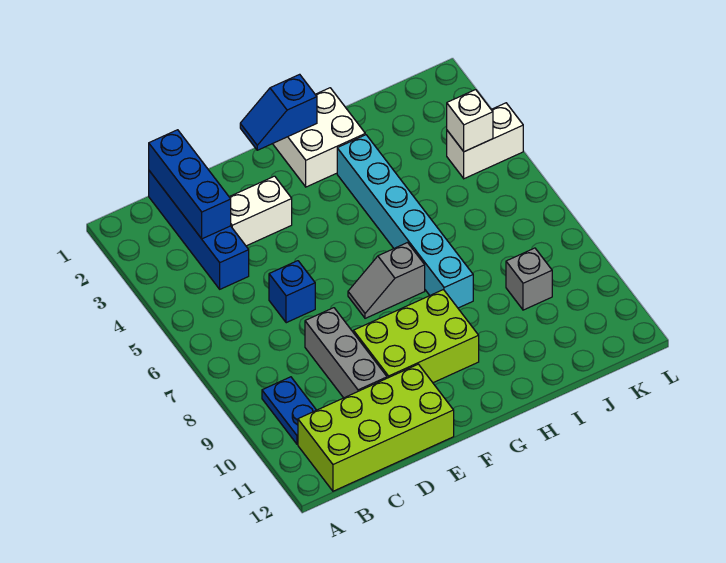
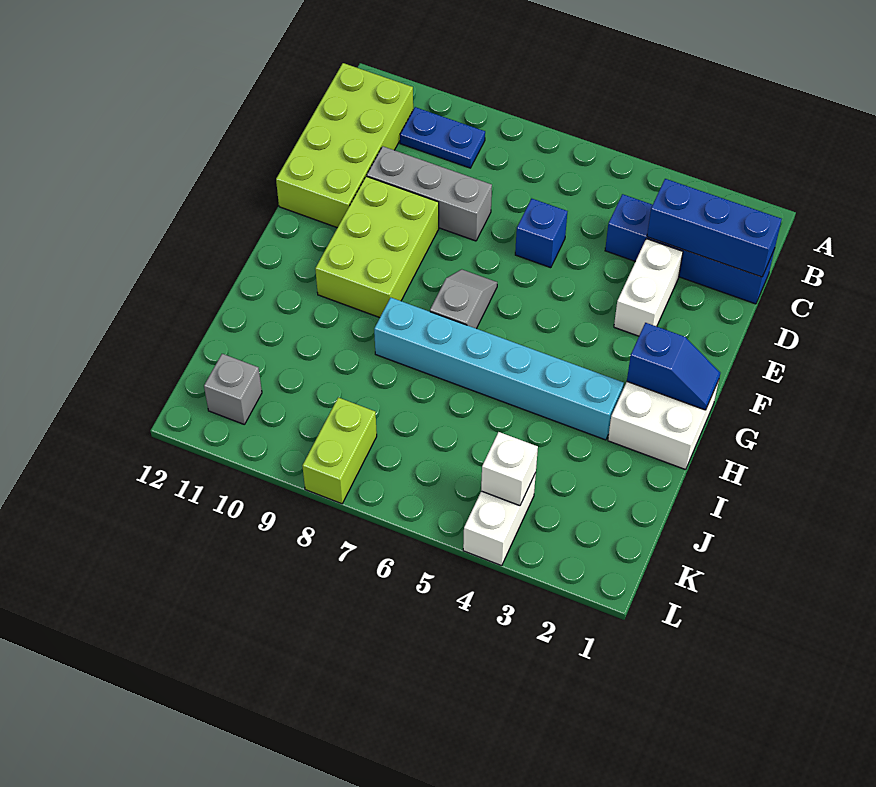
blue 1x2 slope [240,74,317,150] -> blue 1x2 slope turned to [627,323,720,410]
grey 1x1 brick [506,248,552,310] -> grey 1x1 brick moved to [204,354,262,425]
none -> lime 1x2 brick [302,397,377,504]

